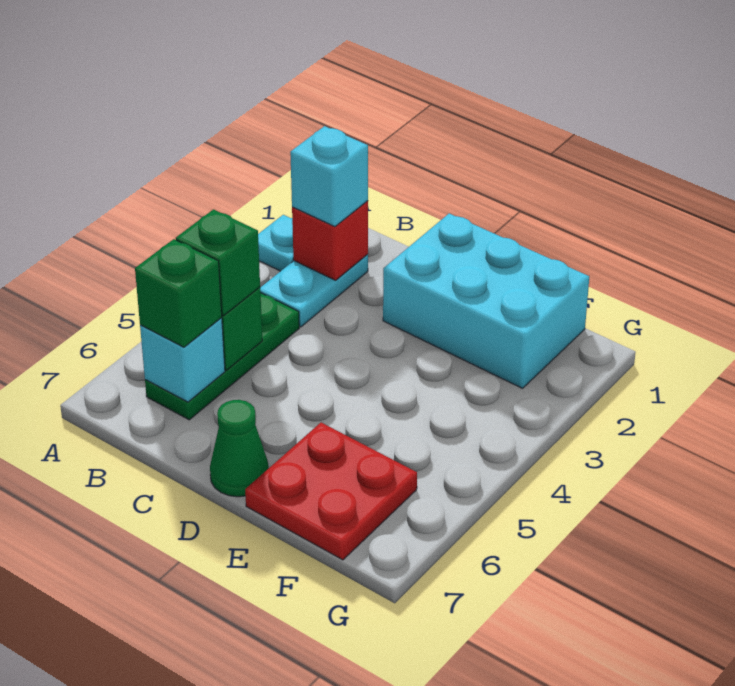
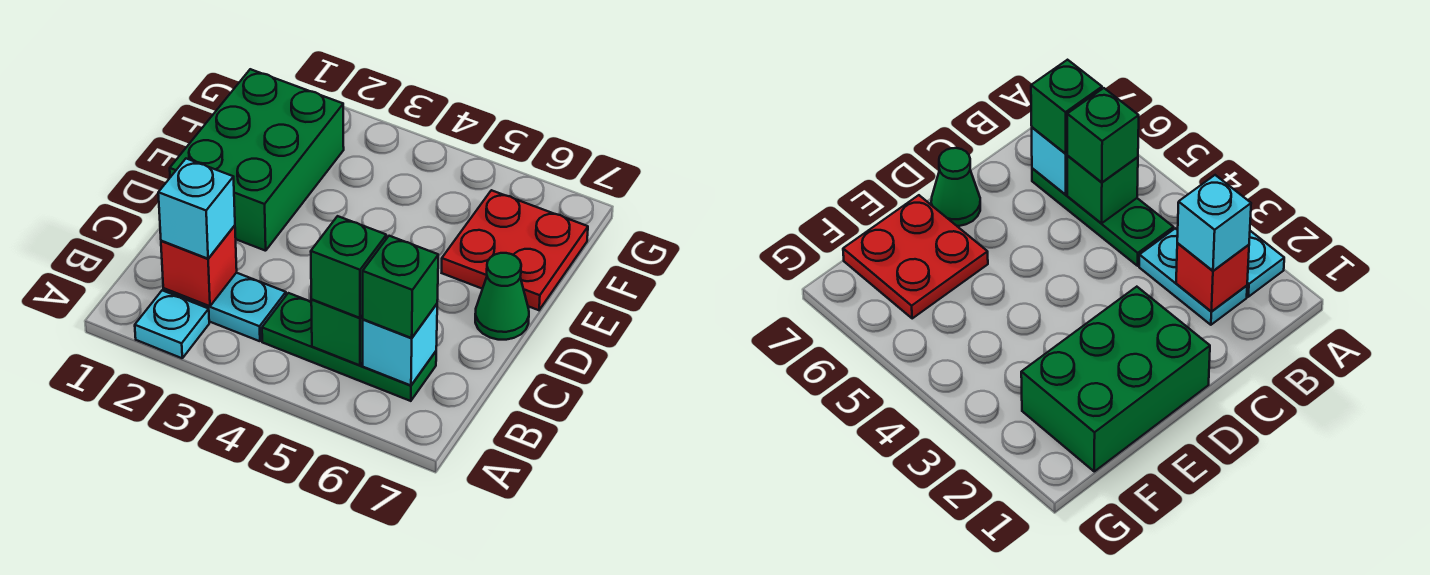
cyan 2x3 brick [383,213,589,388] -> green 2x3 brick [170,69,344,251]

